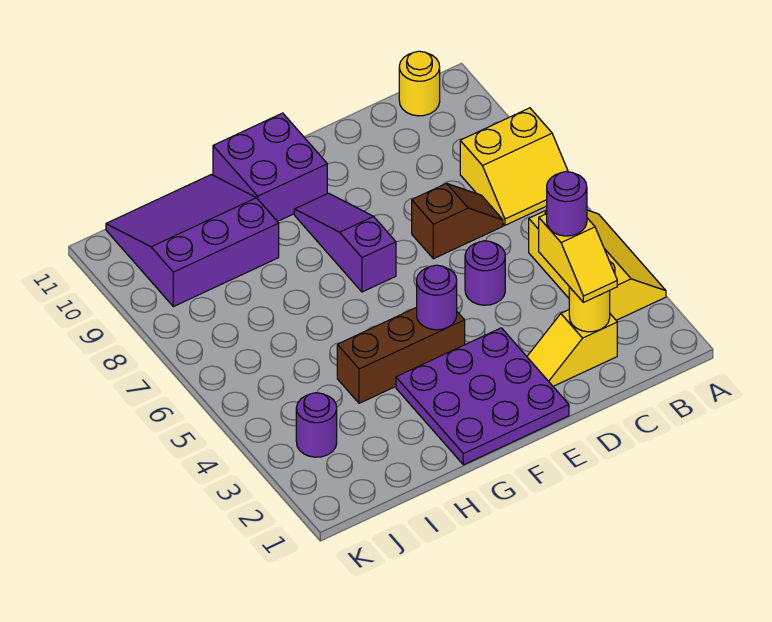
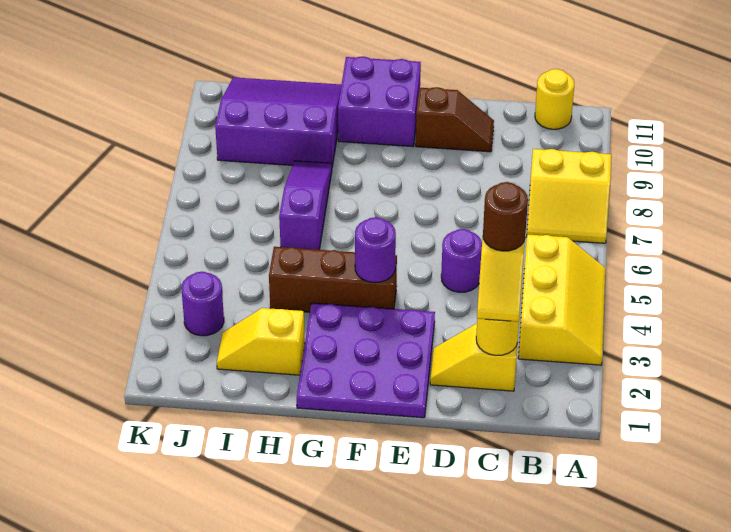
purple 1x1 round brick [547,172,587,236] -> brown 1x1 round brick [483,182,528,251]
brown 1x2 slope [412,183,503,259] -> brown 1x2 slope moved to [416,87,494,152]
purple 1x3 slope [294,193,396,292] -> purple 1x3 slope moved to [279,161,332,250]
none -> yellow 1x2 slope [217,308,305,375]

